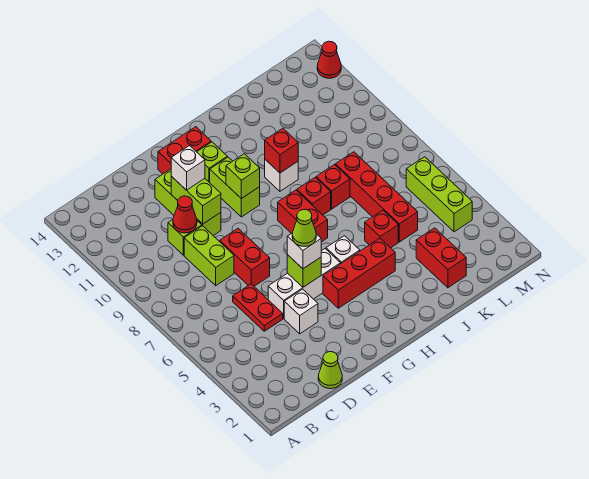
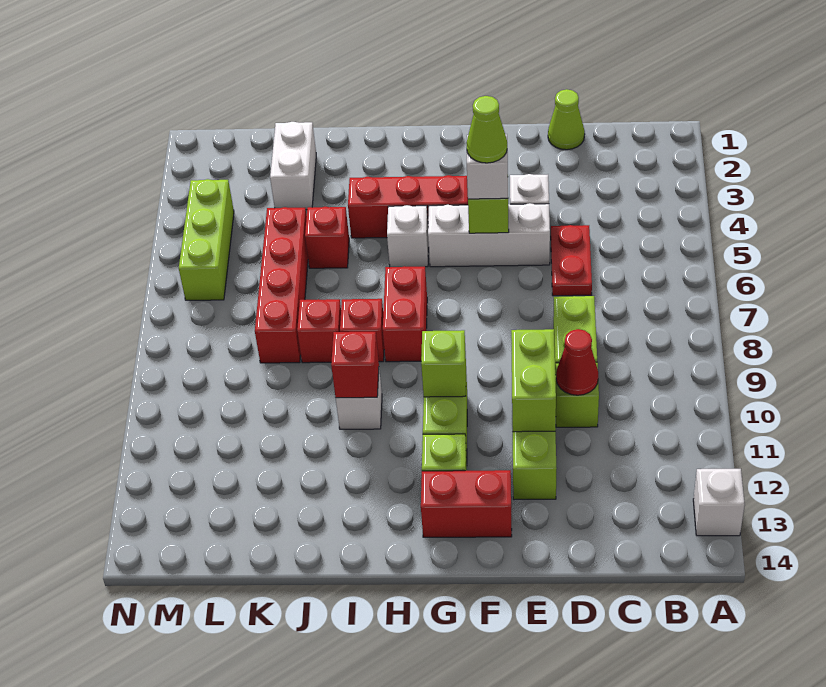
red 1x2 brick [220,229,270,286] -> none
white 1x1 brick [171,146,205,190] -> white 1x1 brick moved to [693,469,745,536]
red 1x2 brick [416,228,466,288] -> white 1x2 brick [270,122,316,210]
red 1x1 cone [317,41,341,78] -> none

